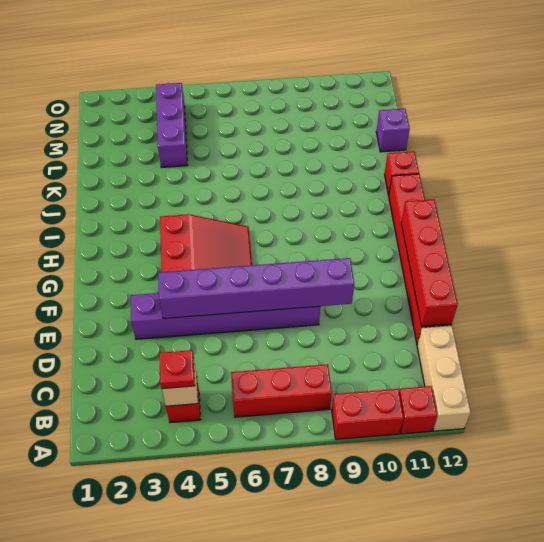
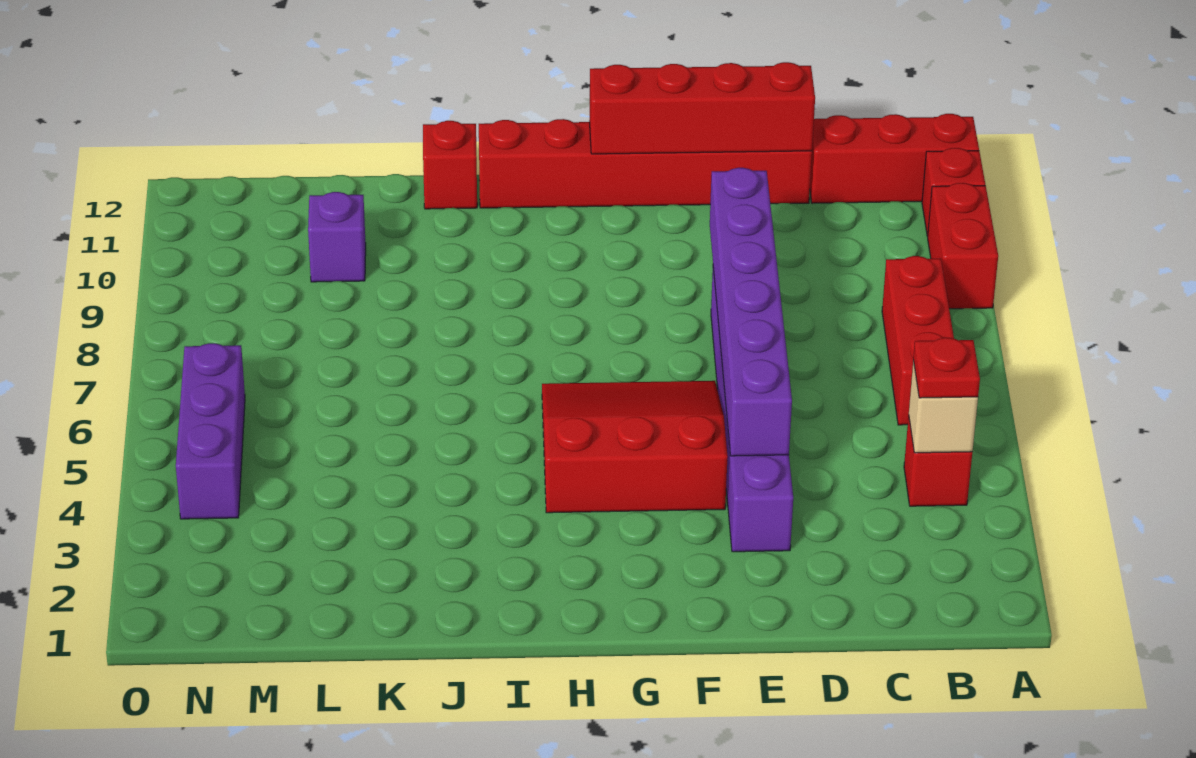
tan 1x3 brick [417,325,471,431] -> red 1x3 brick [810,114,979,203]
purple 1x3 brick [156,83,187,167] -> purple 1x3 brick turned to [176,343,245,519]
purple 1x1 brick [376,109,410,152] -> purple 1x1 brick moved to [308,192,366,282]

